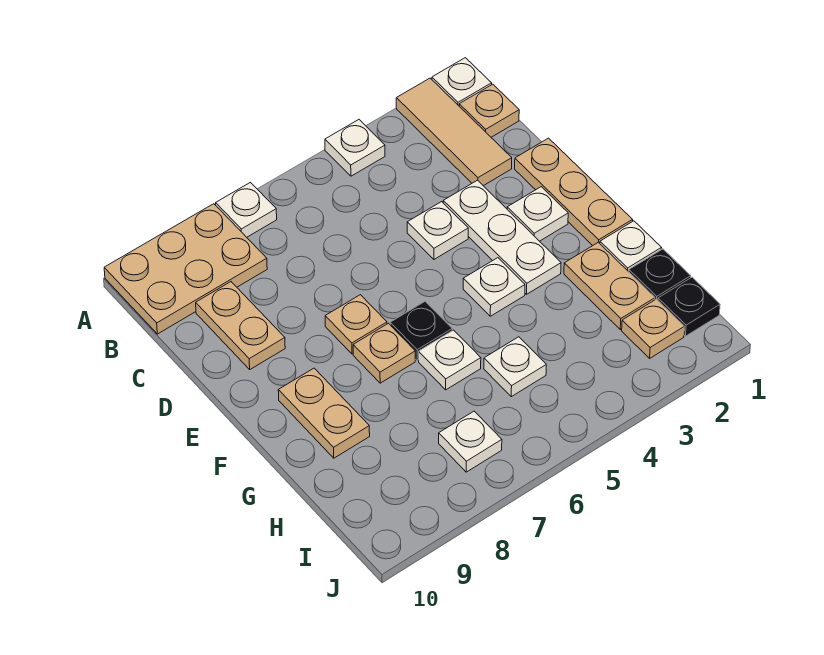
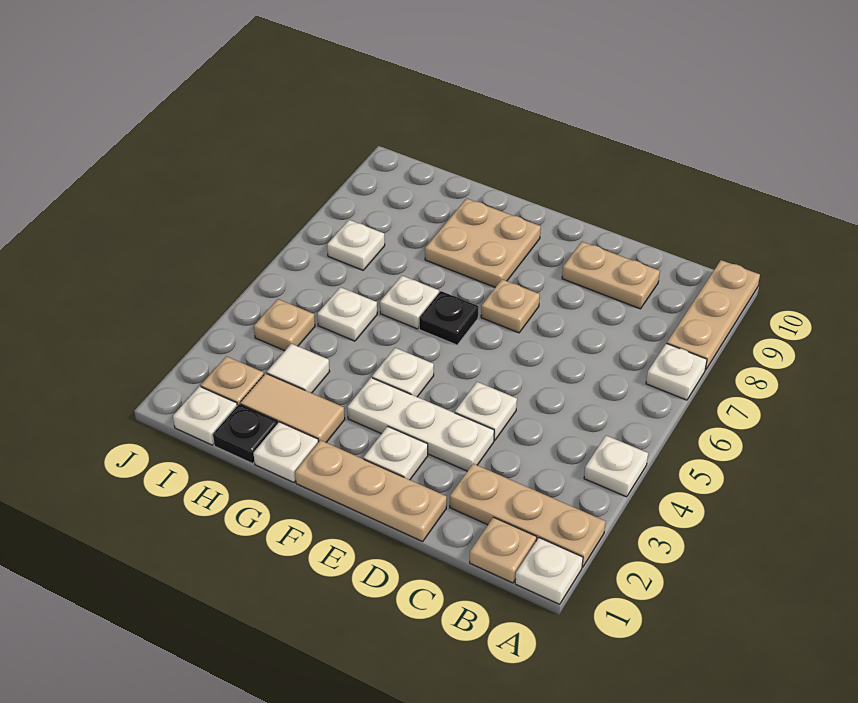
tan 1x3 tile [396,78,512,186] -> tan 1x3 plate [450,464,606,567]
tan 2x3 plate [104,204,267,334] -> tan 1x3 plate [667,260,760,370]
tan 1x1 plate [353,323,415,383] -> tan 1x1 plate moved to [254,299,315,351]
tan 1x2 plate [278,368,370,458] -> tan 2x2 plate [425,198,541,287]
tan 1x2 plate [564,242,655,329] -> tan 1x2 tile [240,373,345,442]
none -> white 1x1 tile [267,344,330,393]
black 1x1 plate [658,277,720,336] -> white 1x1 plate [173,386,237,445]

